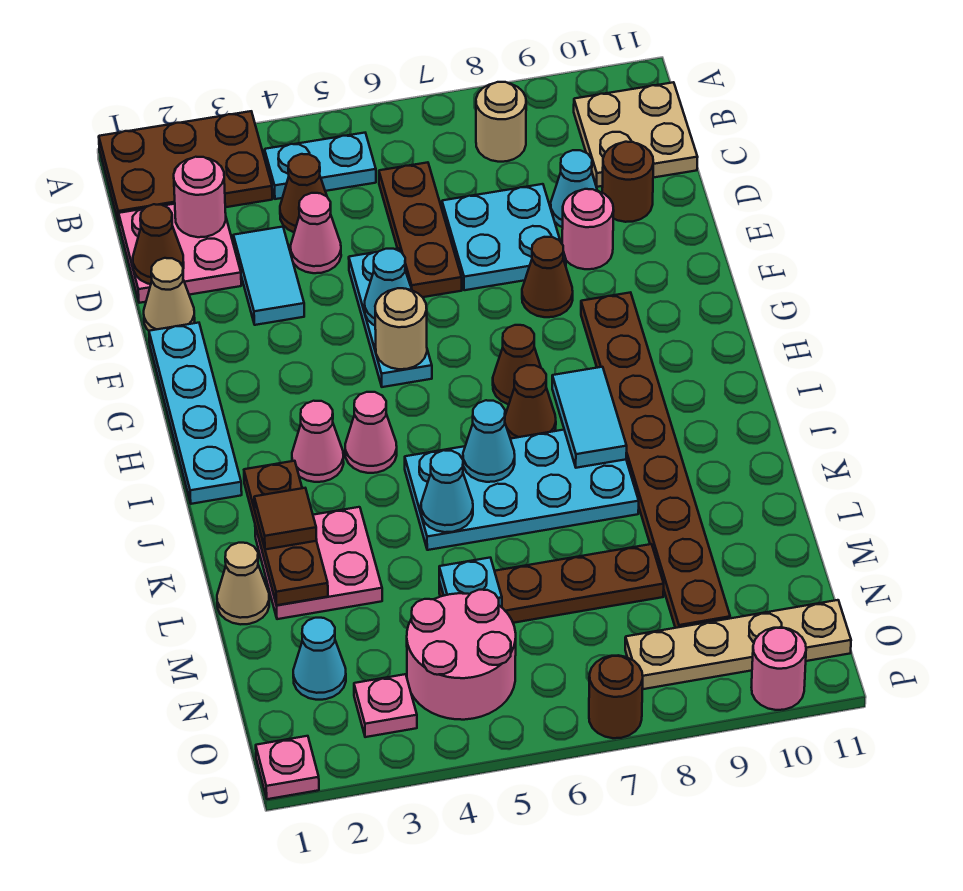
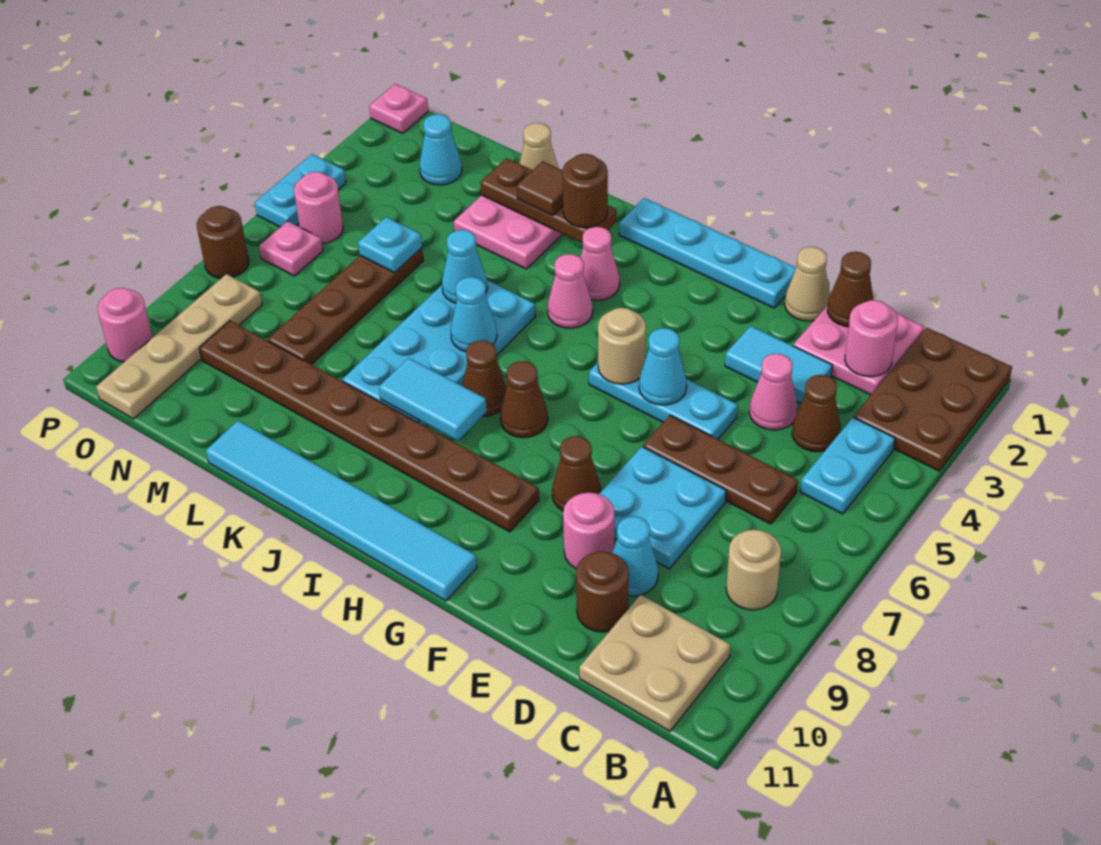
none -> cyan 1x6 tile [206,421,477,601]
none -> brown 1x1 round brick [562,154,608,228]
pink 2x2 round brick [407,590,516,720] -> pink 1x1 round brick [294,172,343,244]
pink 1x1 plate [354,674,417,737] -> pink 1x1 plate moved to [259,221,323,276]
none -> cyan 1x2 plate [255,154,346,227]

